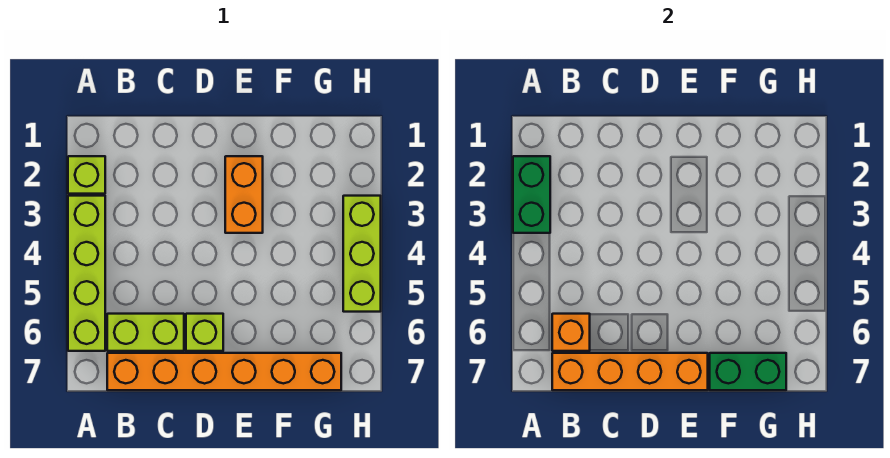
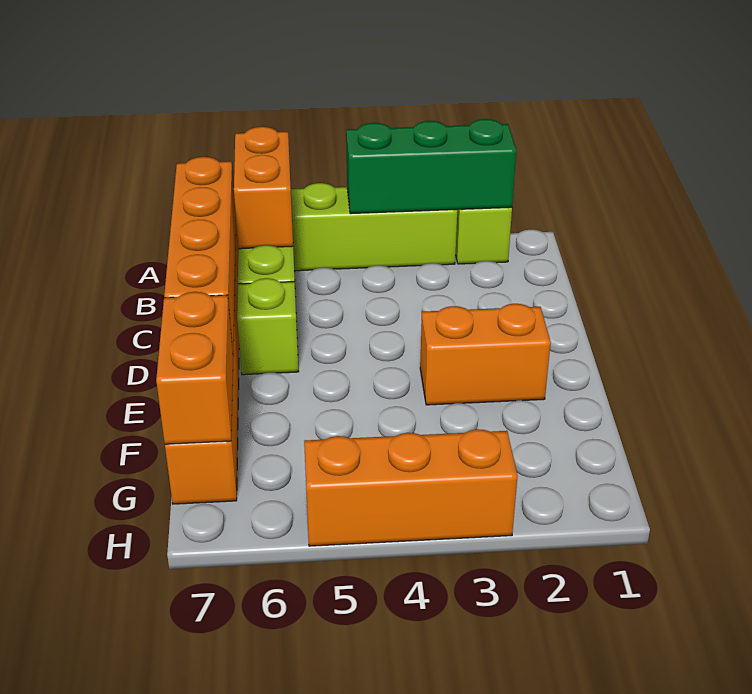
green 1x2 brick [513,156,550,233] -> green 1x3 brick [346,119,516,214]
orange 1x1 brick [552,314,590,351] -> orange 1x2 brick [234,127,293,249]
green 1x2 brick [710,353,786,390] -> orange 1x2 brick [156,292,233,444]
lime 1x3 brick [343,196,381,312] -> orange 1x3 brick [304,429,518,546]

